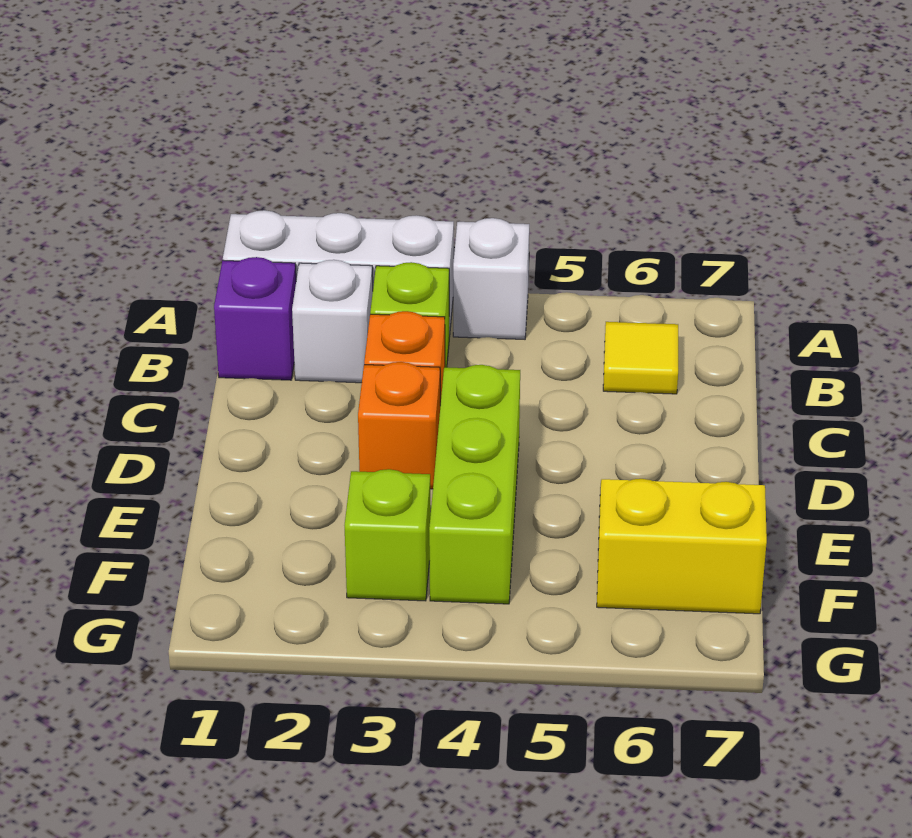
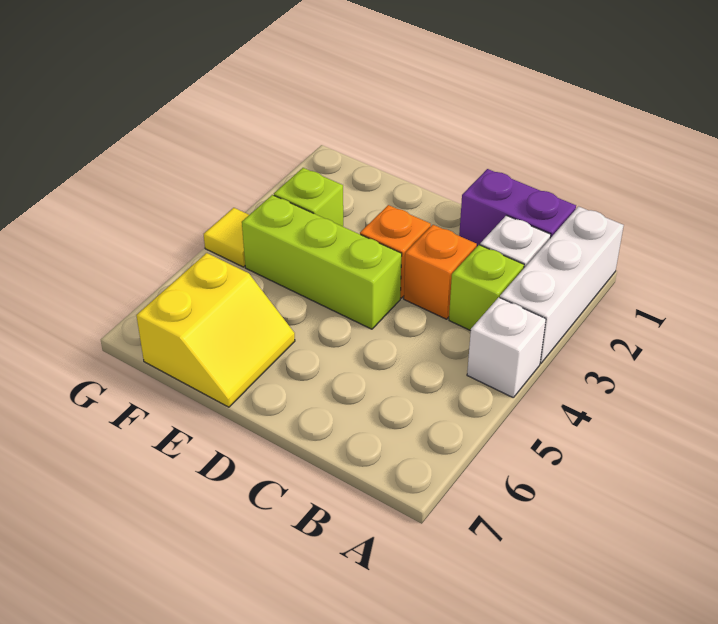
purple 1x1 brick [214,257,296,380] -> purple 1x2 brick [459,169,576,246]
yellow 1x1 tile [603,322,678,394] -> yellow 1x1 tile moved to [204,208,249,267]

